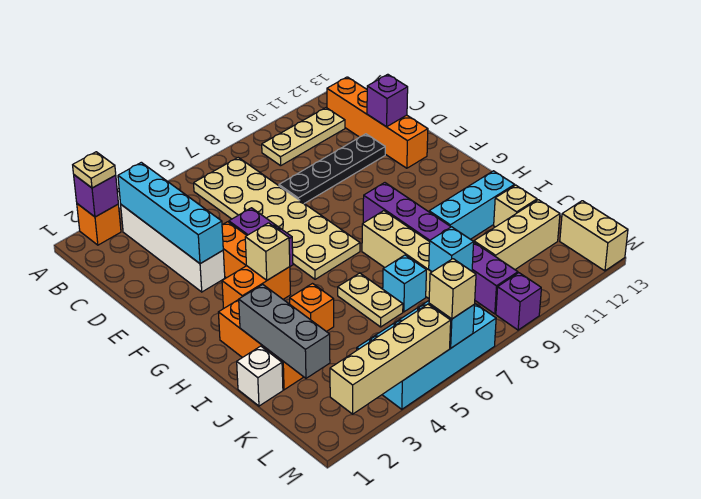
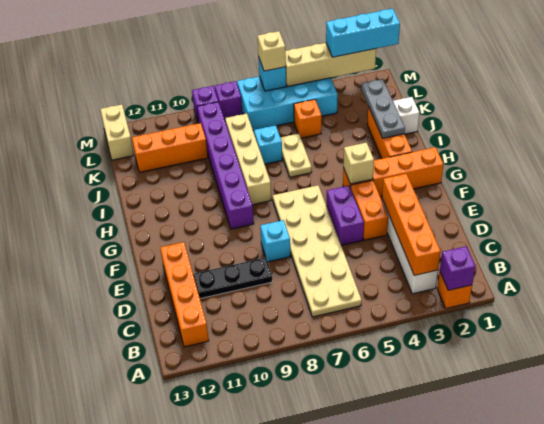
tan 1x1 plate [73,152,116,188] -> none
cyan 1x4 brick [118,162,223,264] -> orange 1x4 brick [382,174,441,275]
tan 1x3 plate [262,108,345,166] -> none
black 1x4 plate [279,134,385,204] -> black 1x3 plate [193,257,272,299]
purple 1x1 brick [367,74,408,127] -> purple 1x1 brick moved to [215,81,242,119]
orange 1x2 brick [222,266,290,308] -> orange 1x4 brick [343,147,443,196]
grey 1x3 brick [239,284,330,378] -> grey 1x3 plate [361,79,405,138]
orange 1x1 brick [290,284,334,332] -> orange 1x1 brick moved to [294,99,322,138]
cyan 1x3 brick [429,171,515,239] -> cyan 1x3 brick moved to [326,9,400,57]
tan 1x1 brick [494,185,537,227] -> none
cyan 1x1 brick [429,227,474,272] -> cyan 1x1 brick moved to [260,220,290,262]
tan 1x3 brick [474,200,560,269] -> orange 1x3 brick [132,123,208,172]

